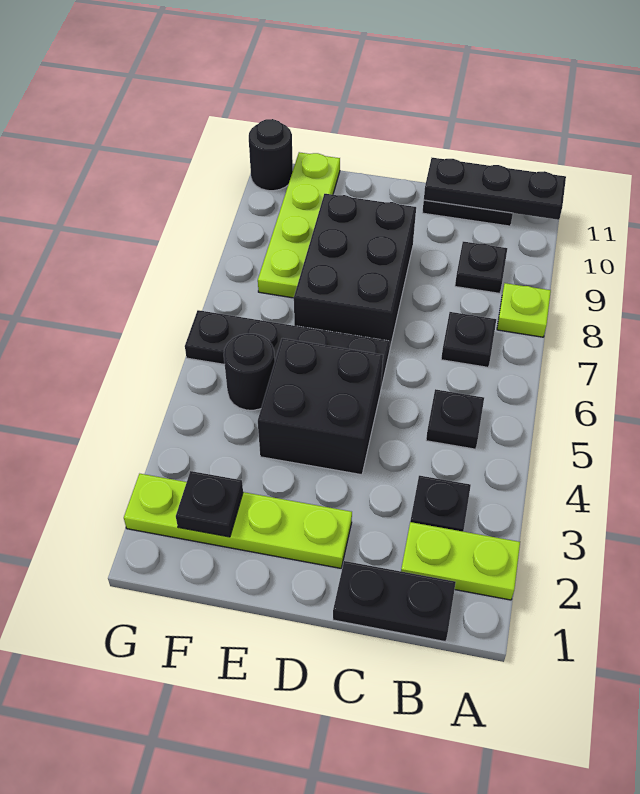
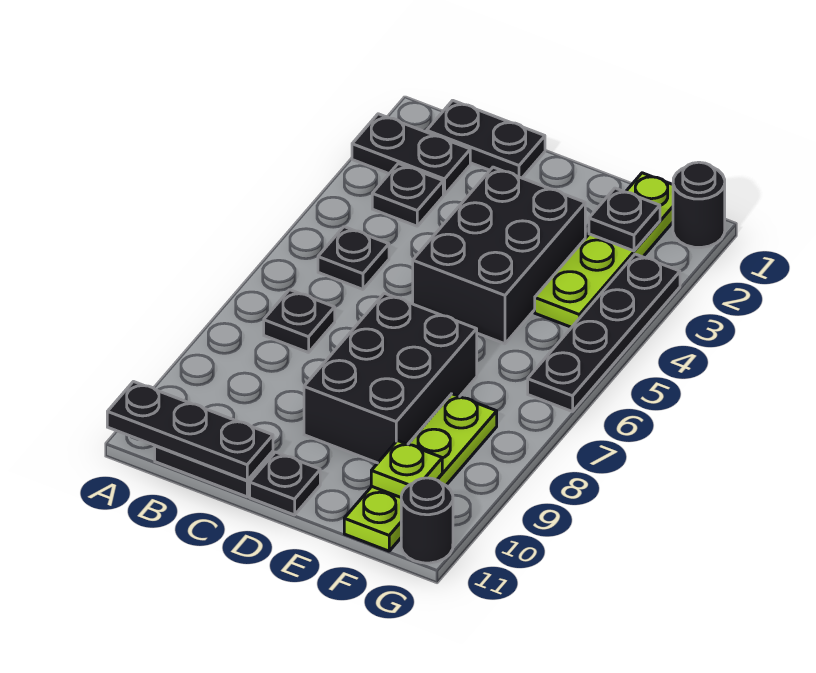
lime 1x2 plate [401,522,520,600] -> black 1x2 plate [352,114,470,195]
lime 1x1 plate [497,283,551,337] -> lime 1x1 plate moved to [371,441,442,497]
black 1x1 plate [455,242,507,293] -> black 1x1 plate moved to [250,452,320,515]
lime 1x4 plate [124,474,352,568] -> lime 1x4 plate turned to [535,173,673,327]
black 2x2 brick [258,338,383,475] -> black 2x3 brick [413,167,585,344]
black 1x4 plate [185,310,390,388] -> black 1x4 plate turned to [528,254,680,412]
black 1x1 round brick [224,334,275,410] -> black 1x1 round brick moved to [673,162,725,248]

